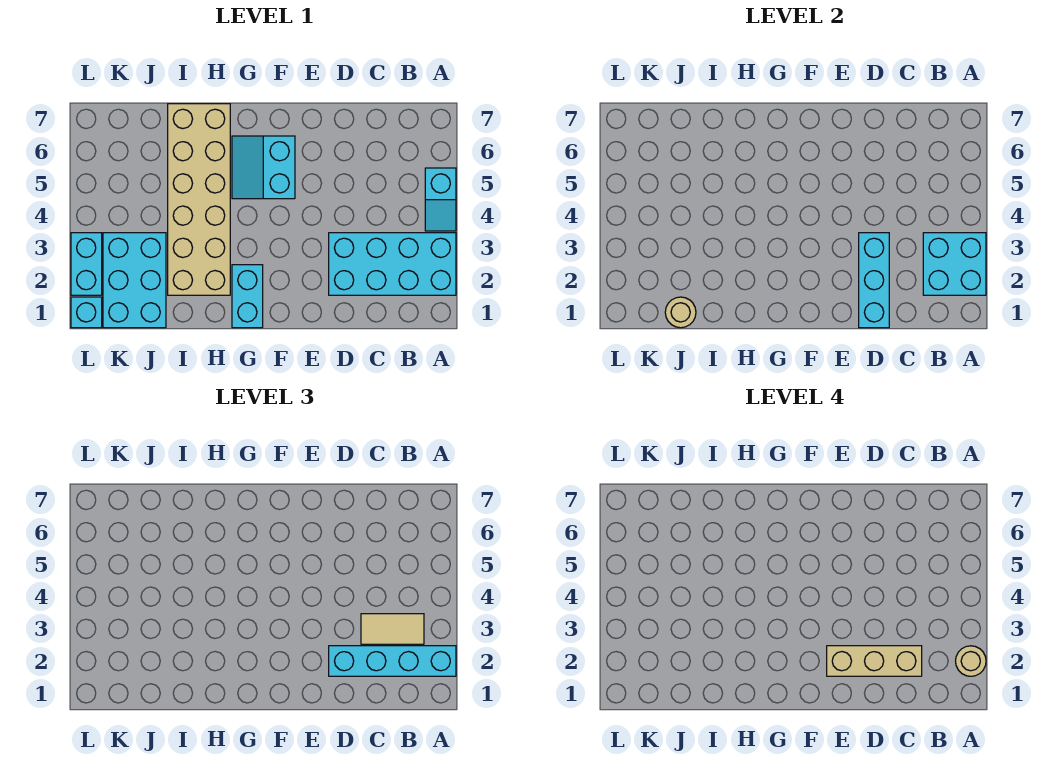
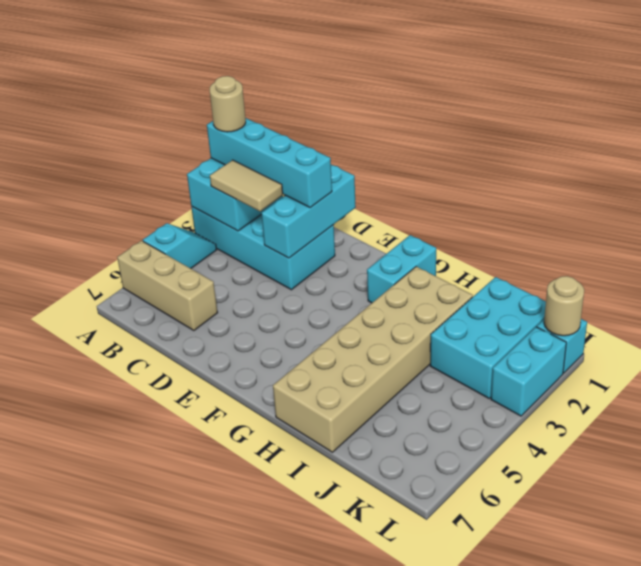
tan 1x3 brick [827,646,922,676] -> tan 1x3 brick moved to [117,241,218,331]
cyan 2x2 slope [232,136,295,199] -> none
tan 1x1 round brick [665,297,696,328] -> tan 1x1 round brick moved to [544,276,584,336]

